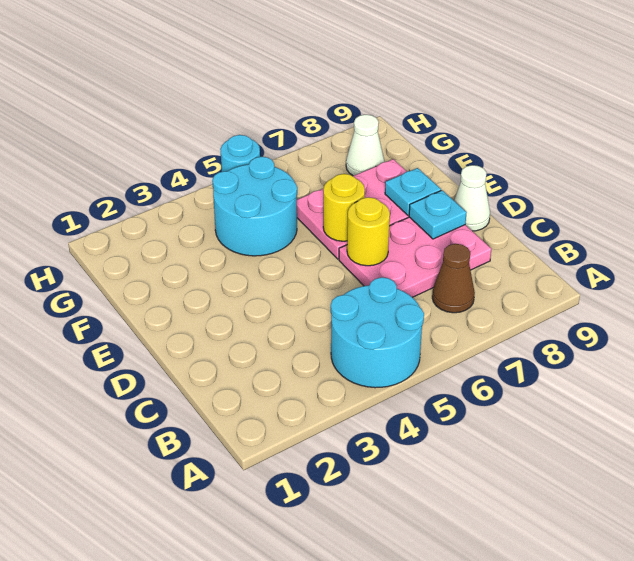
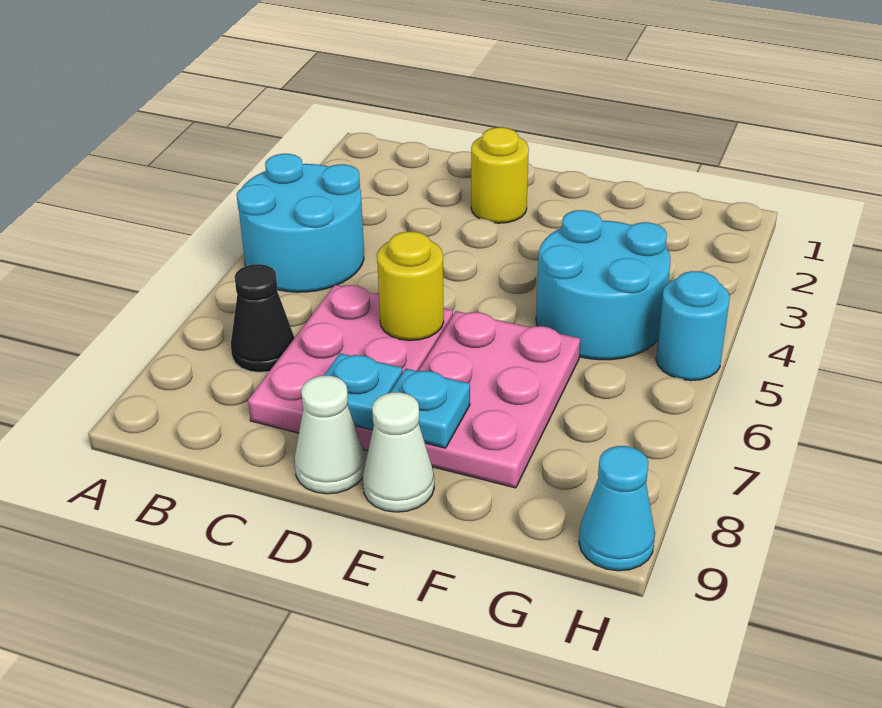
brown 1x1 cone [432,244,475,313] -> black 1x1 cone [231,264,294,372]
yellow 1x1 round brick [323,174,365,241] -> yellow 1x1 round brick moved to [471,127,529,223]
white 1x1 cone [346,115,384,176] -> white 1x1 cone moved to [363,392,434,512]
none -> cyan 1x1 cone [579,446,655,571]

